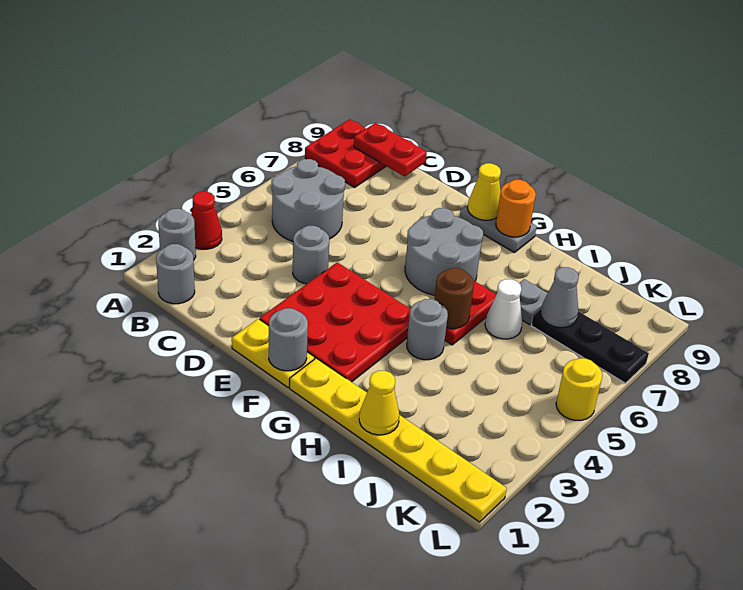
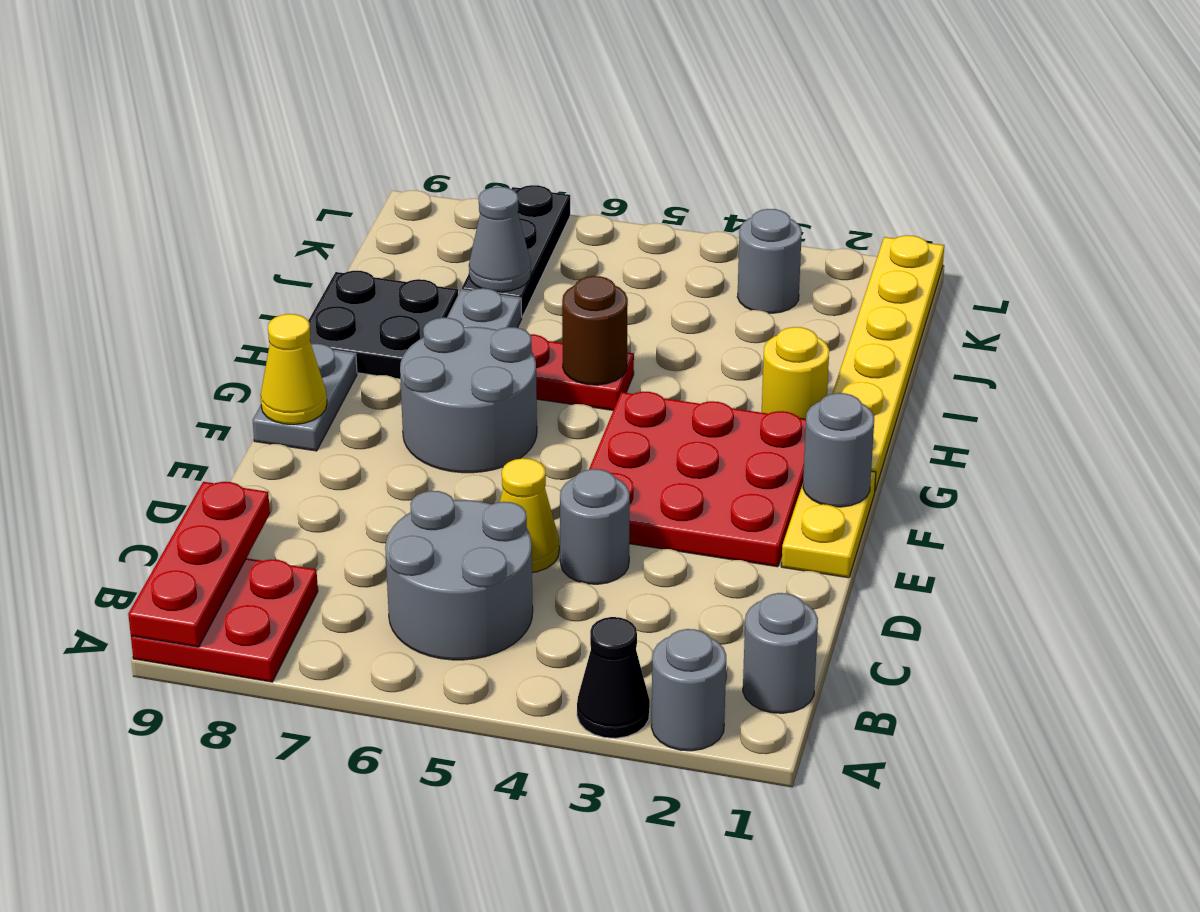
red 1x1 cone [191,191,222,249] -> black 1x1 cone [577,617,650,738]
red 1x2 plate [354,123,427,177] -> red 1x3 plate [128,482,270,647]
orange 1x1 round brick [496,180,536,237] -> none
grey 1x1 round brick [407,299,448,360] -> grey 1x1 round brick moved to [737,209,802,313]
none -> black 2x2 plate [308,271,458,379]
yellow 1x1 cone [359,371,399,435] -> yellow 1x1 cone moved to [500,458,559,572]
white 1x1 cone [485,279,522,339] -> none
yellow 1x1 round brick [556,358,602,420] -> yellow 1x1 round brick moved to [762,327,829,419]

